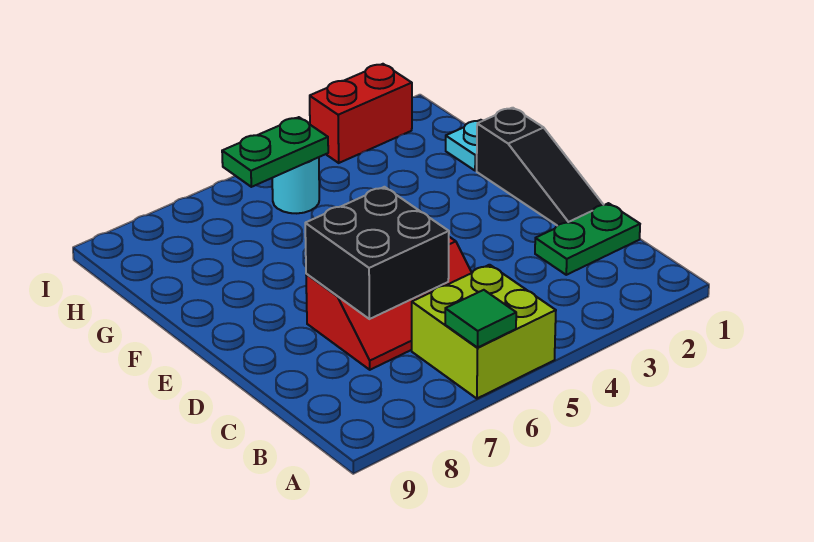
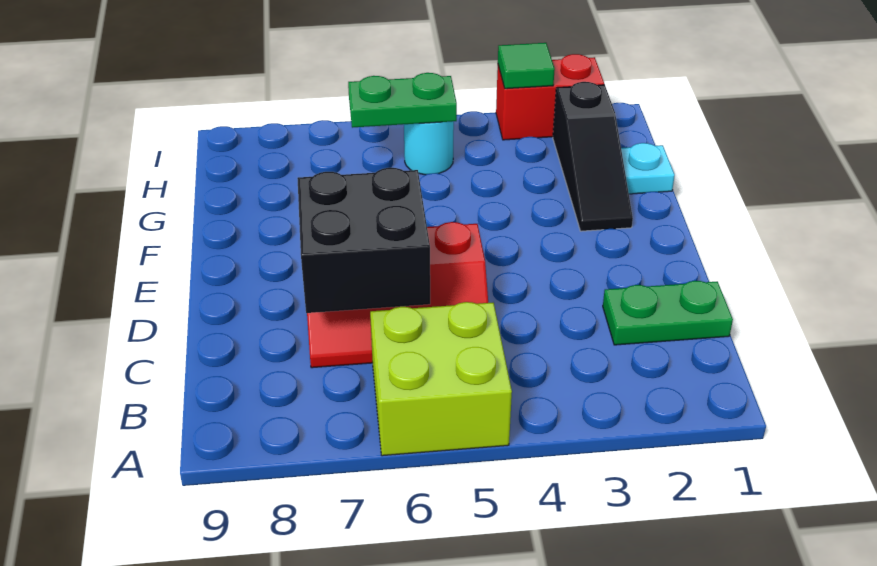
green 1x1 tile [445,290,516,348] -> green 1x1 tile moved to [498,43,555,89]
black 1x3 slope [477,108,603,226] -> black 1x3 slope moved to [553,82,633,231]

